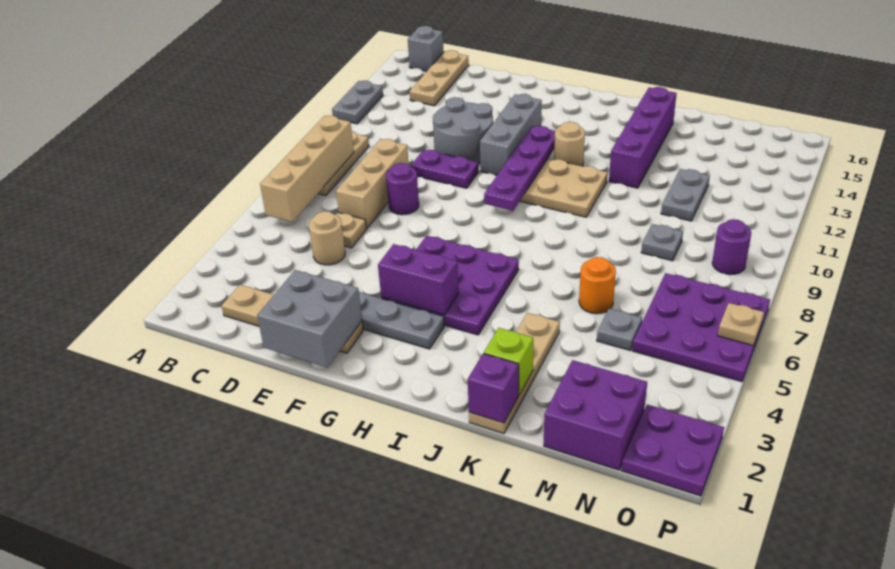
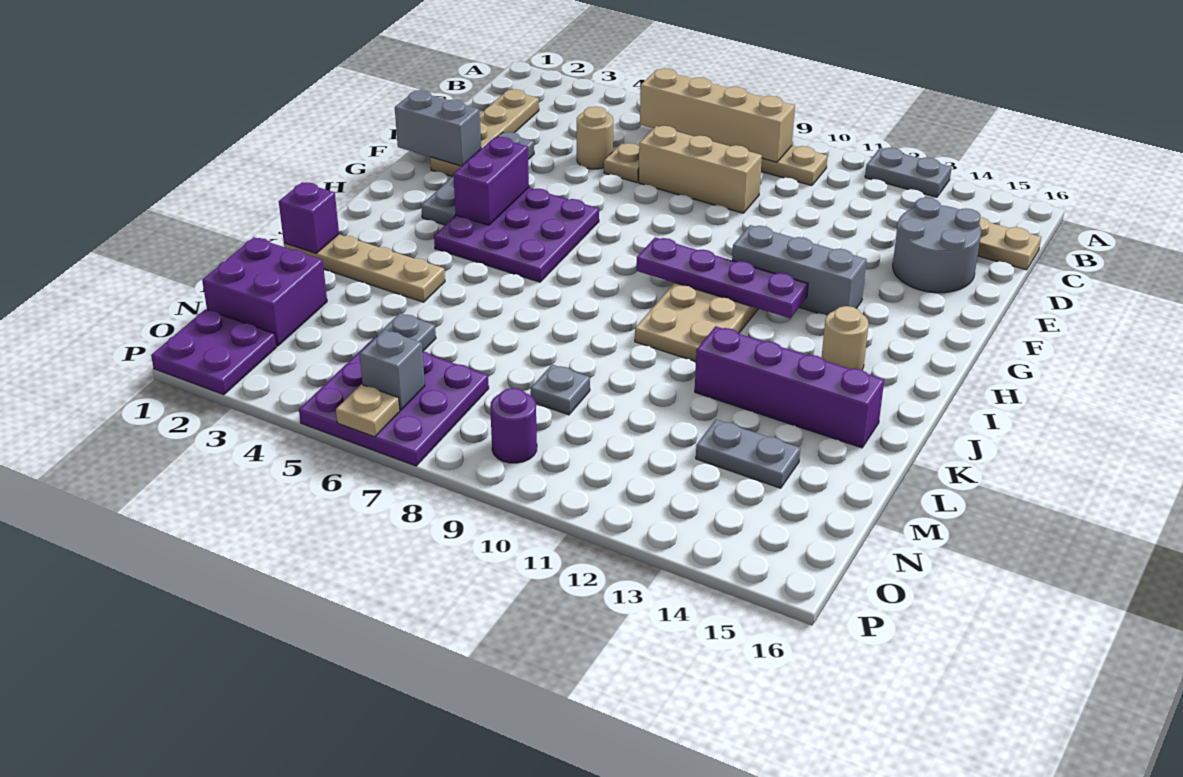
grey 1x1 brick [408,26,444,71] -> grey 1x1 brick moved to [360,330,425,410]
grey 2x2 brick [257,270,362,367] -> grey 1x2 brick [395,90,481,166]
purple 1x1 round brick [386,163,419,215] -> none
purple 1x2 plate [411,150,479,188] -> none
grey 2x2 round brick [433,97,493,163] -> grey 2x2 round brick moved to [893,197,981,293]
tan 1x1 round brick [554,122,585,166] -> tan 1x1 round brick moved to [822,306,869,370]
lime 1x1 brick [484,328,533,395] -> none
orange 1x1 round brick [579,257,616,314] -> none
grey 1x2 plate [661,169,710,221] -> grey 1x2 plate moved to [696,420,800,488]

